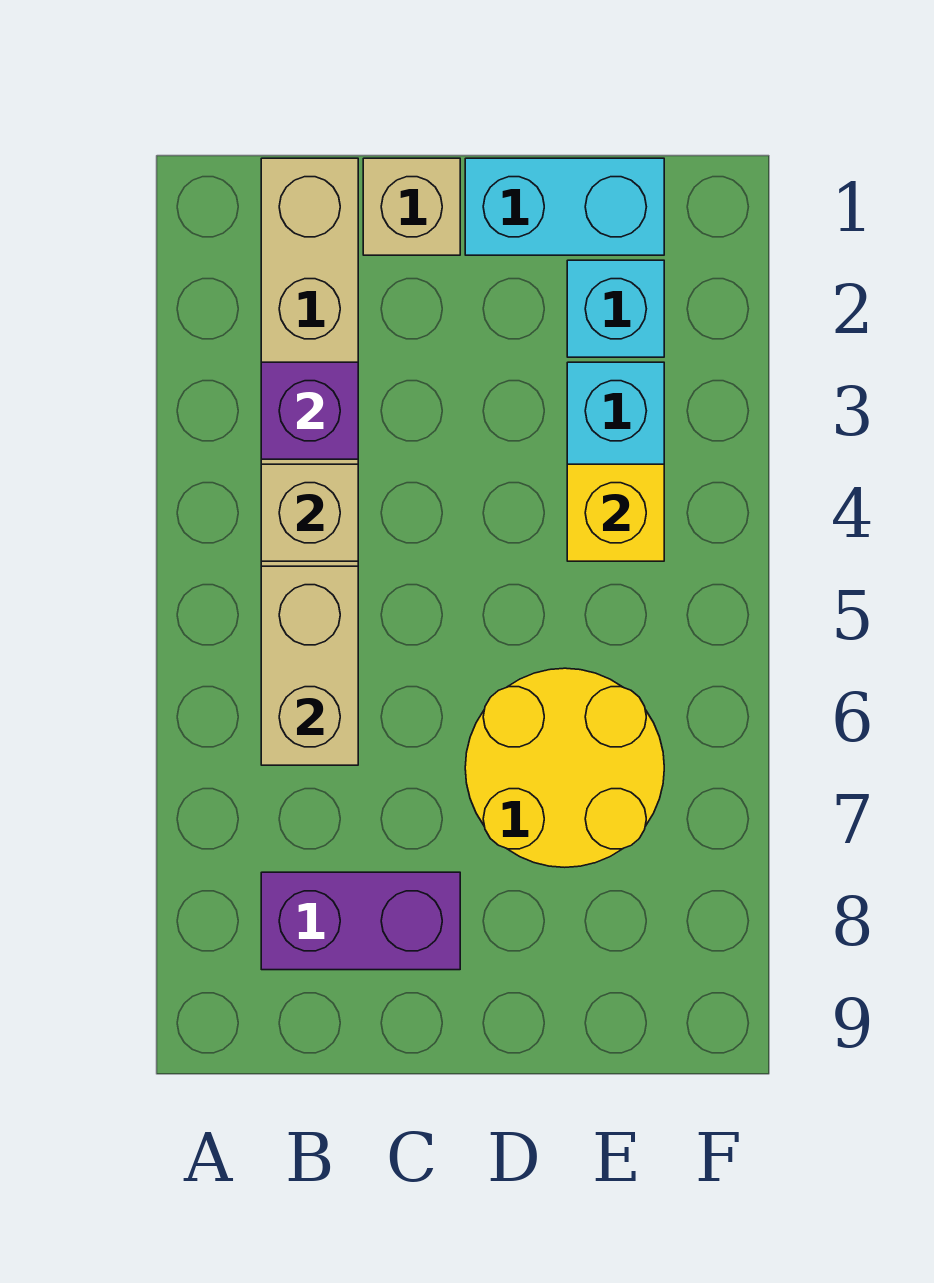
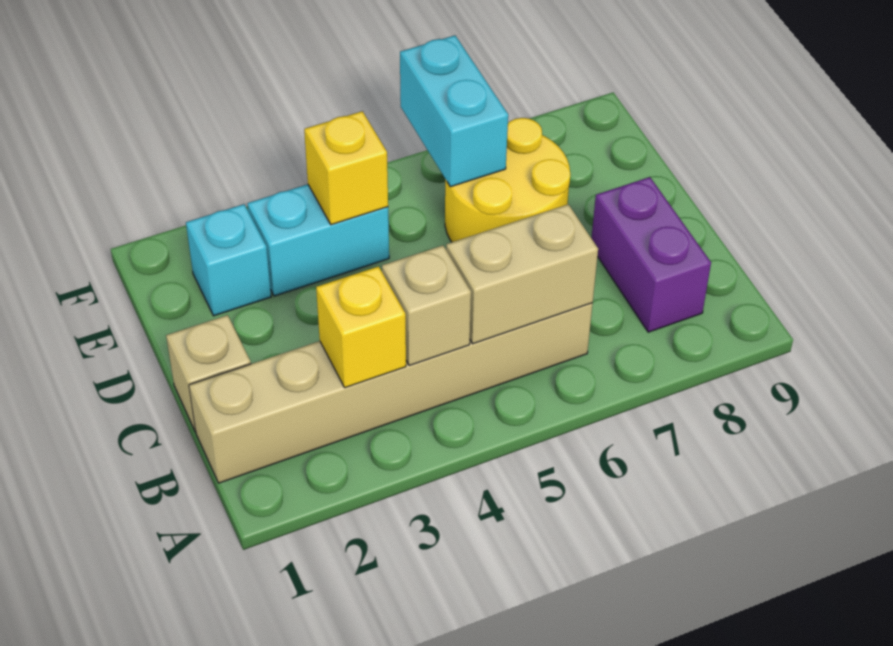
purple 1x1 brick [261,362,358,459] -> yellow 1x1 brick [316,266,406,388]
cyan 1x2 brick [465,158,664,255] -> cyan 1x2 brick moved to [400,35,508,187]

